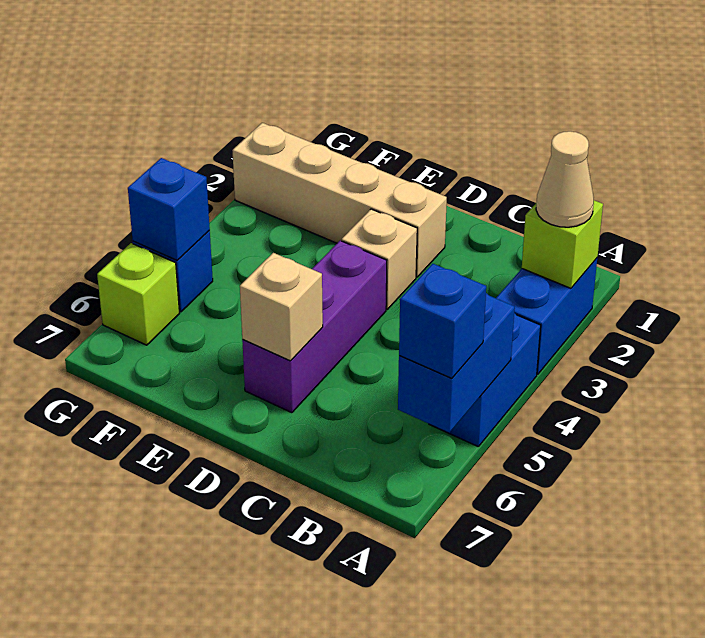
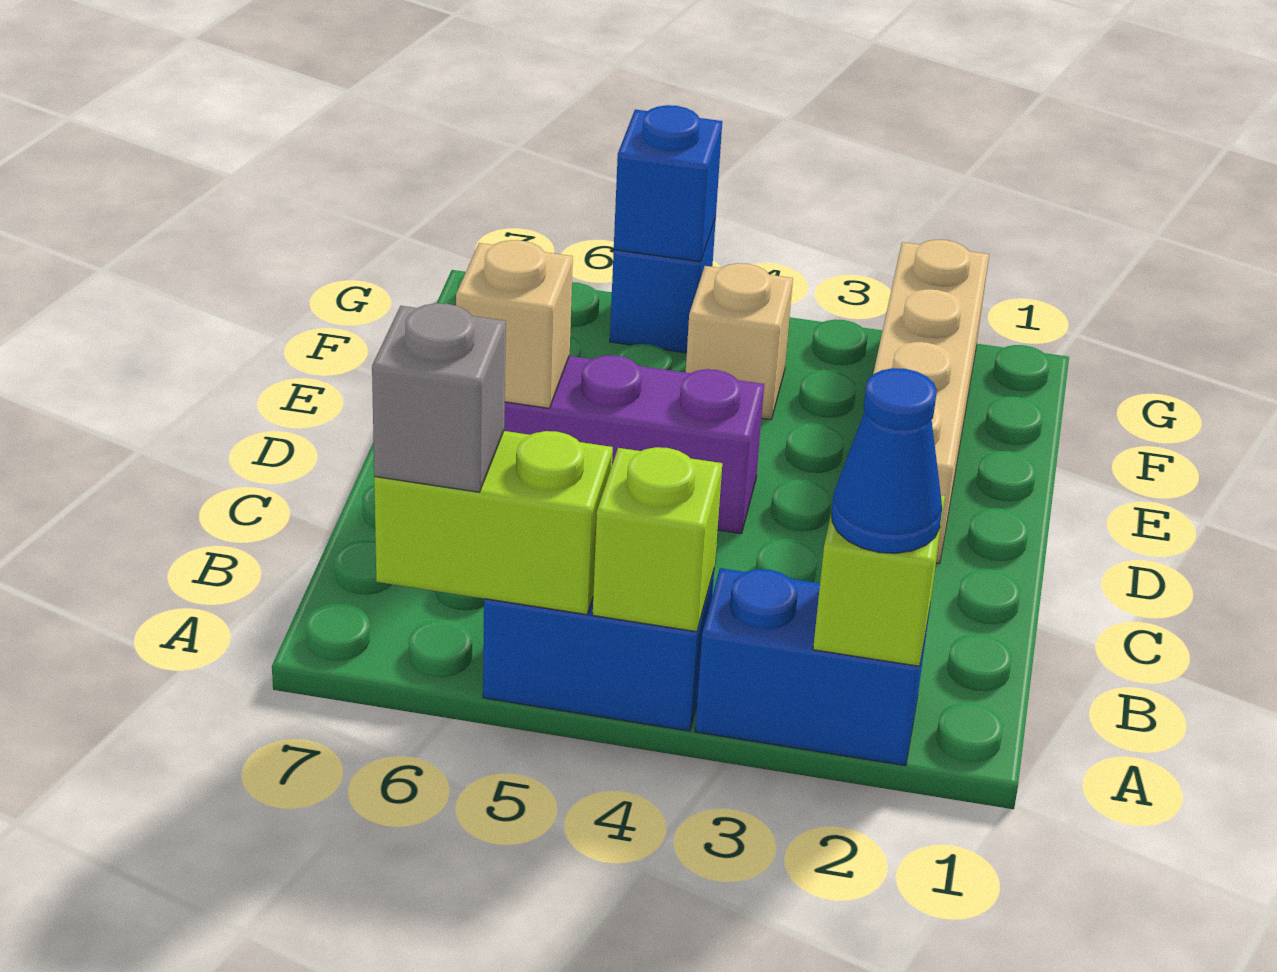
tan 1x1 cone [536,131,594,227] -> blue 1x1 cone [832,368,942,553]
blue 1x2 brick [398,293,515,433] -> lime 1x2 brick [374,431,613,614]
blue 1x1 brick [399,264,486,378] -> grey 1x1 brick [372,303,506,492]
tan 1x1 brick [342,209,417,309] -> tan 1x1 brick moved to [686,263,793,420]
lime 1x1 brick [97,243,179,345] -> lime 1x1 brick moved to [593,447,722,632]

